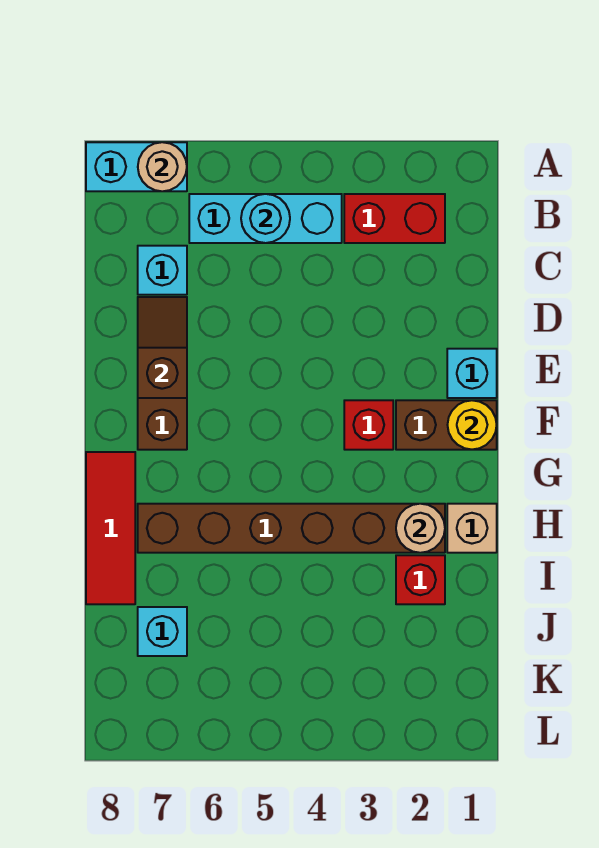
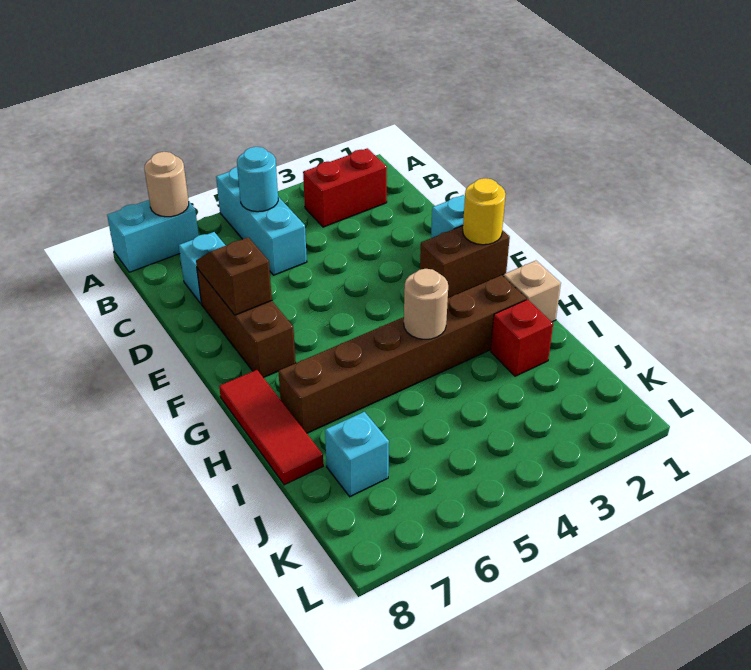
cyan 1x3 brick [189,194,342,243] -> cyan 1x3 brick turned to [216,167,307,275]
red 1x1 brick [344,400,393,450] -> none
tan 1x1 round brick [396,504,445,553] -> tan 1x1 round brick moved to [404,269,448,339]

